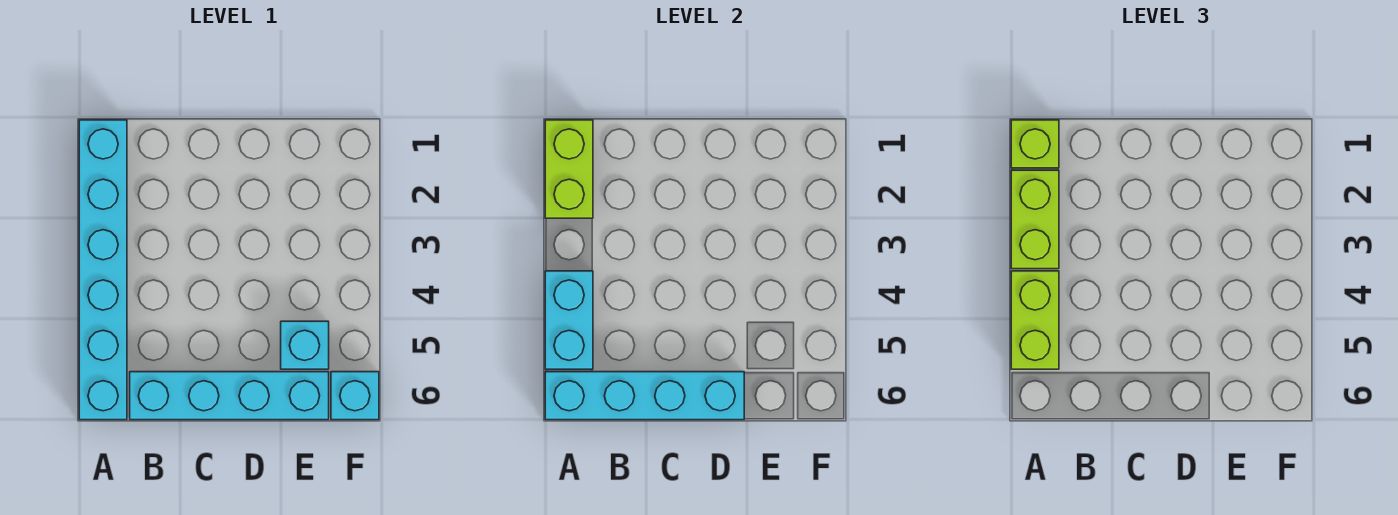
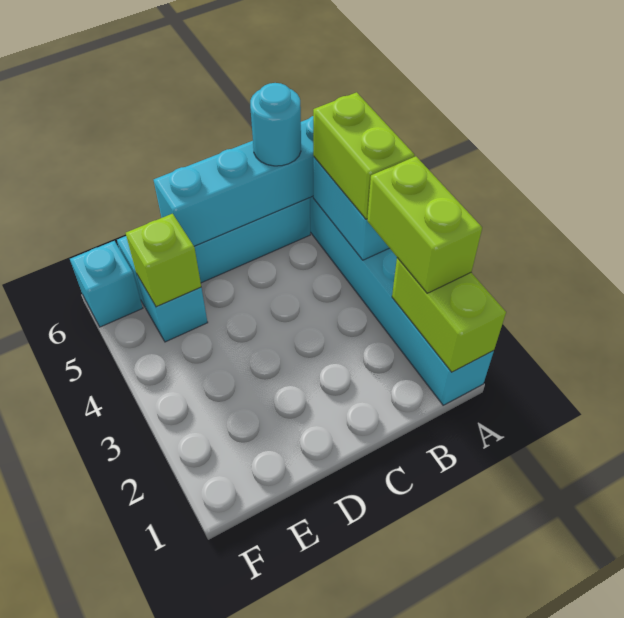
lime 1x1 brick [1011,120,1059,168] -> lime 1x1 brick moved to [126,214,201,307]
none -> cyan 1x1 round brick [250,83,301,166]

